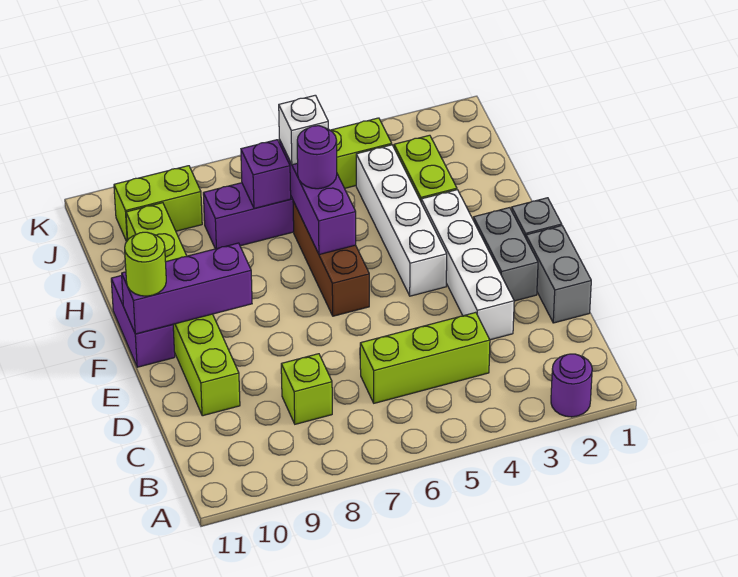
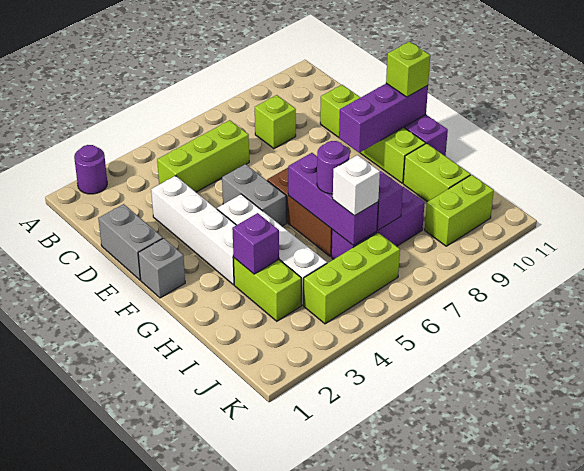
grey 1x2 brick [473,208,538,301] -> grey 1x2 brick moved to [222,164,286,226]
lime 1x1 round brick [125,232,166,296] -> lime 1x1 brick [386,42,430,97]
none -> purple 1x1 brick [232,213,279,274]

